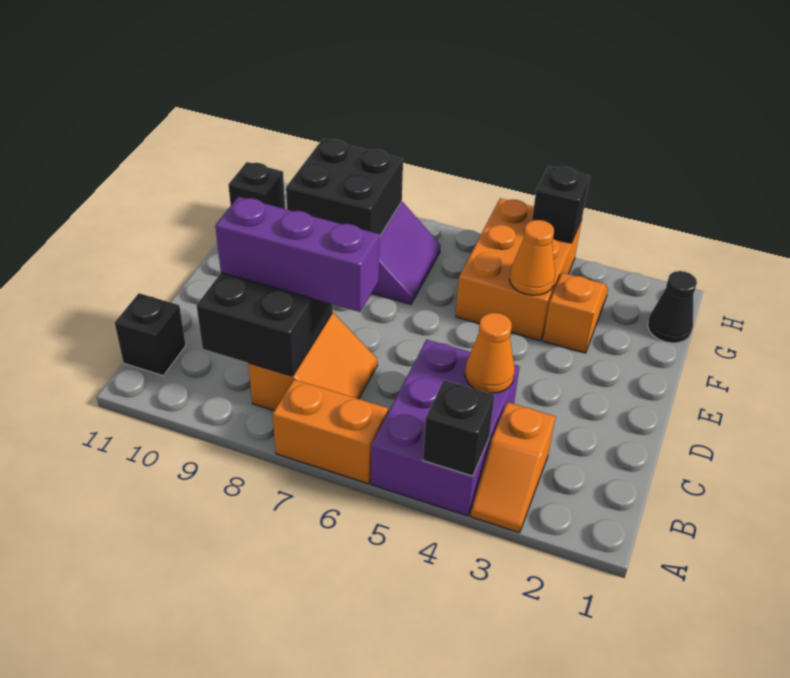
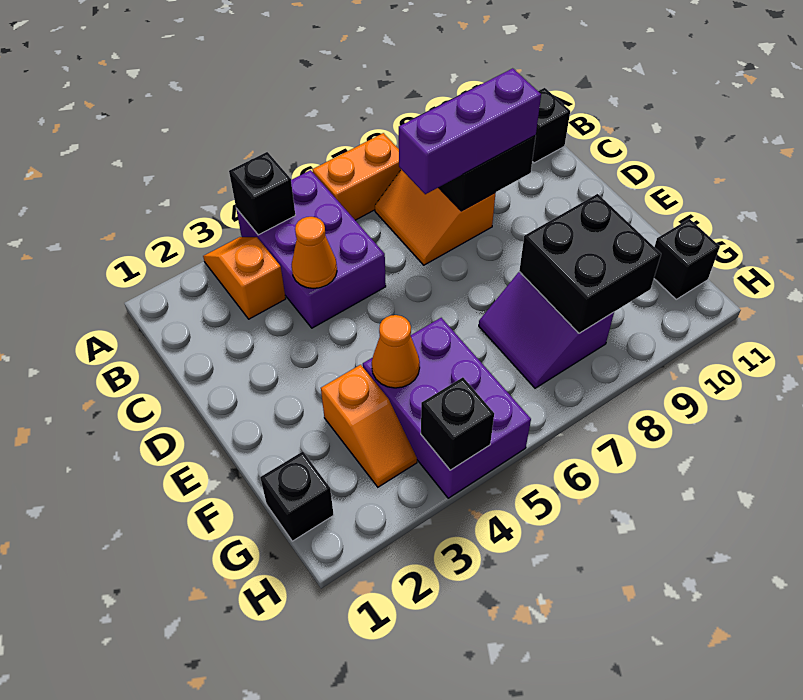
orange 2x3 brick [456,198,582,341] -> purple 2x3 brick [363,318,531,498]
black 1x1 cone [648,271,697,343] -> black 1x1 brick [260,452,334,541]

